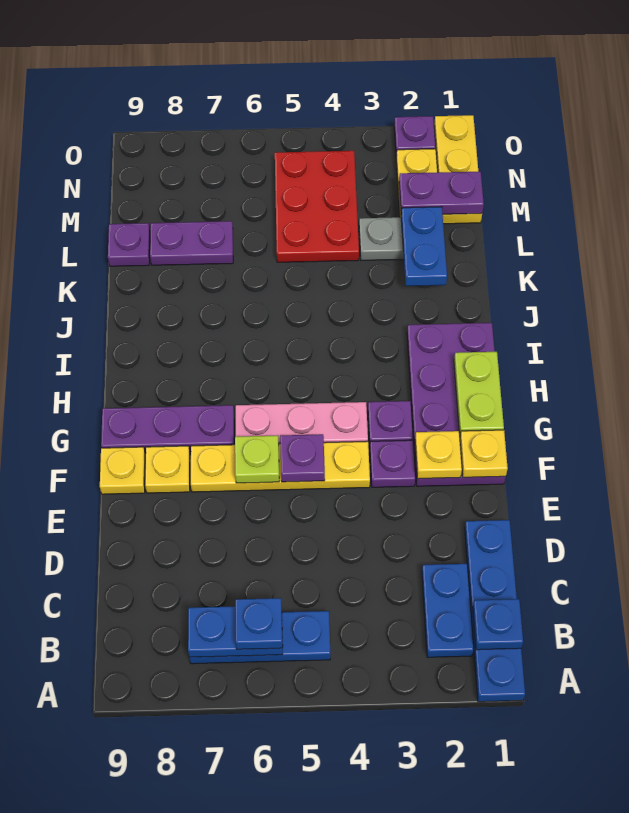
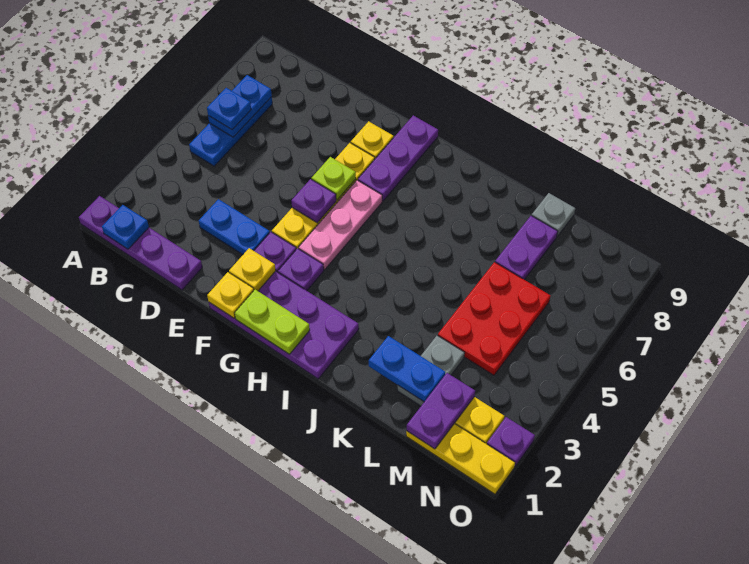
blue 1x4 plate [465,520,525,702] -> purple 1x4 plate [79,196,202,290]
blue 1x2 plate [422,564,474,657] -> blue 1x2 plate moved to [199,199,270,255]
yellow 1x1 plate [100,447,145,494] -> none
red 2x3 plate [275,151,359,262] -> red 2x3 plate turned to [438,262,551,375]
purple 1x1 plate [108,223,150,266] -> grey 1x1 plate [532,193,575,236]

